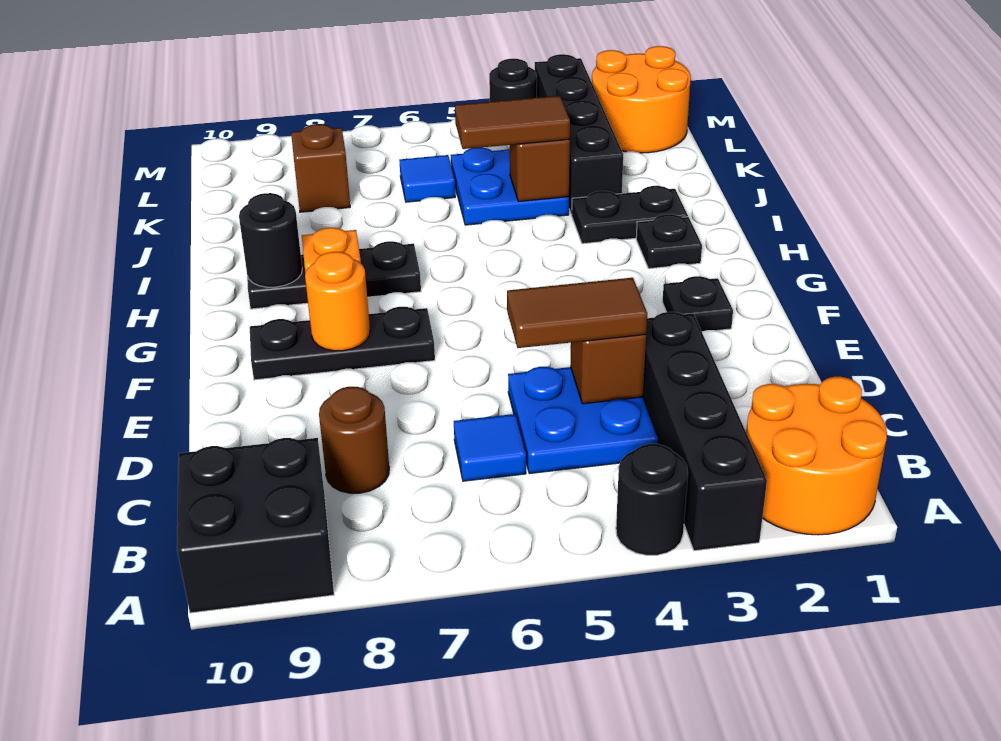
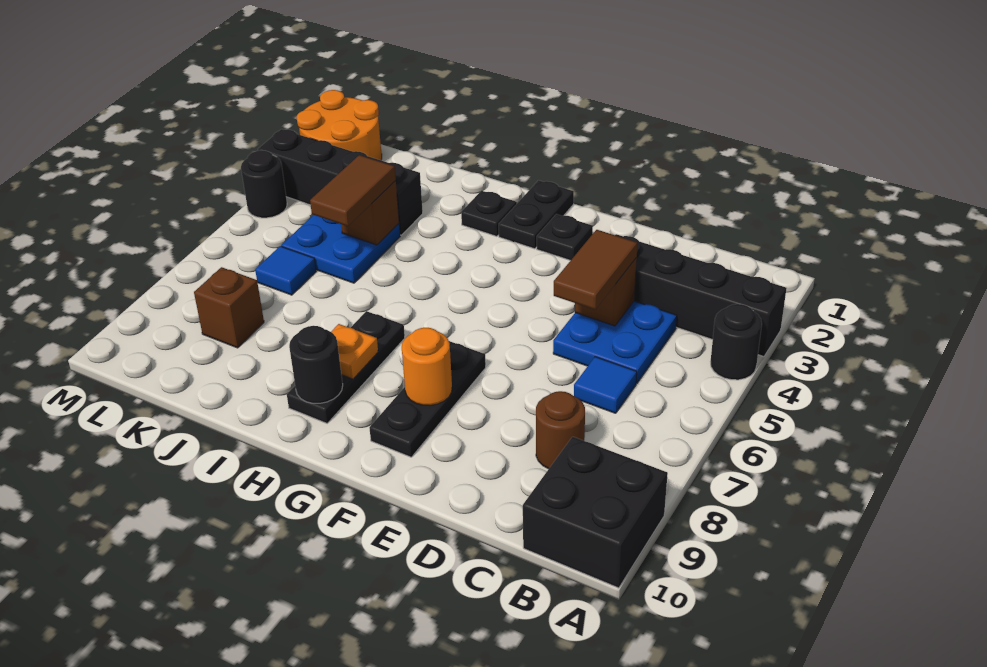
orange 2x2 round brick [746,377,887,535] -> none
black 1x2 plate [572,186,688,244] -> black 1x2 plate moved to [499,180,574,249]

